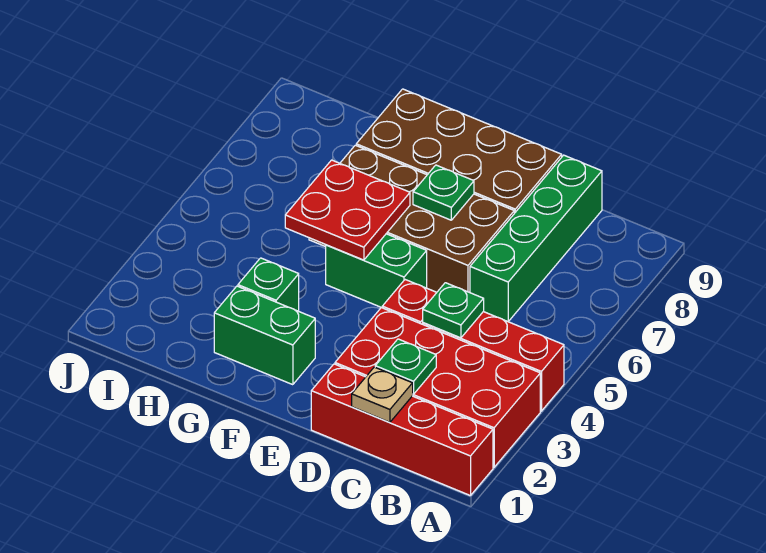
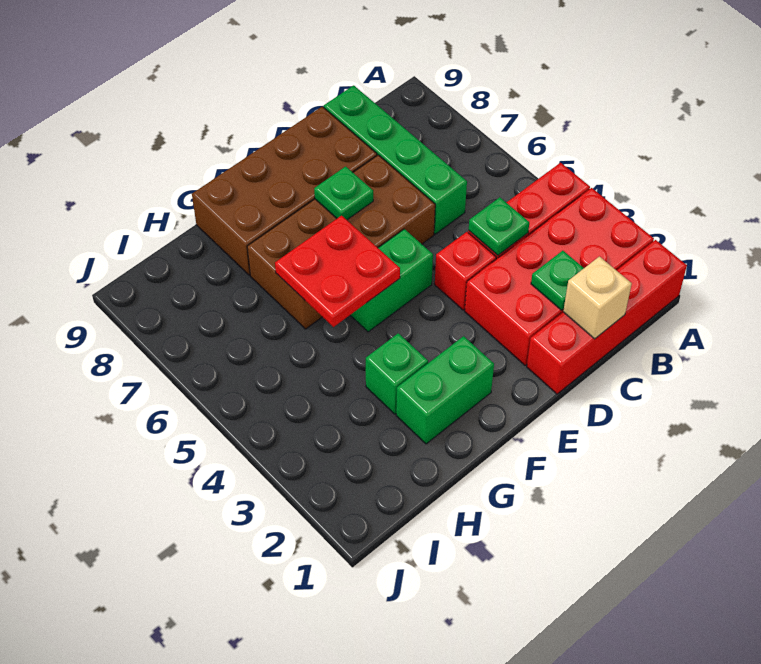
tan 1x1 plate [352,367,413,422] -> tan 1x1 brick [563,257,632,339]

